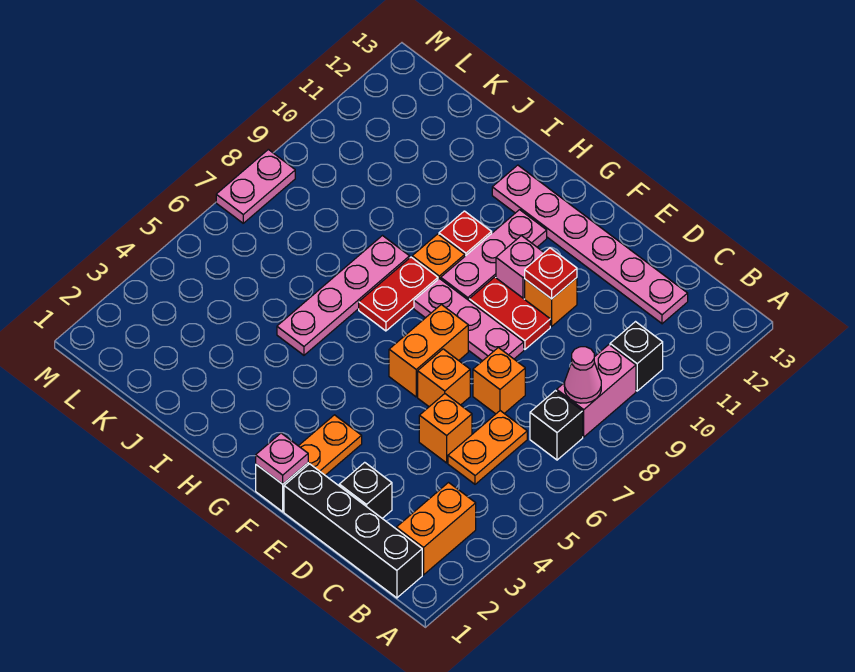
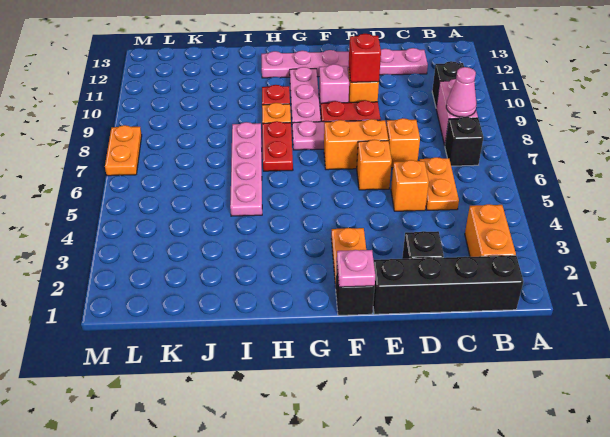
red 1x1 plate [525,248,577,299] -> red 1x1 brick [349,34,381,82]
orange 1x2 brick [389,305,468,397] -> orange 1x2 brick turned to [324,119,388,170]
pink 1x2 plate [216,149,295,223] -> orange 1x2 plate [105,125,142,176]

